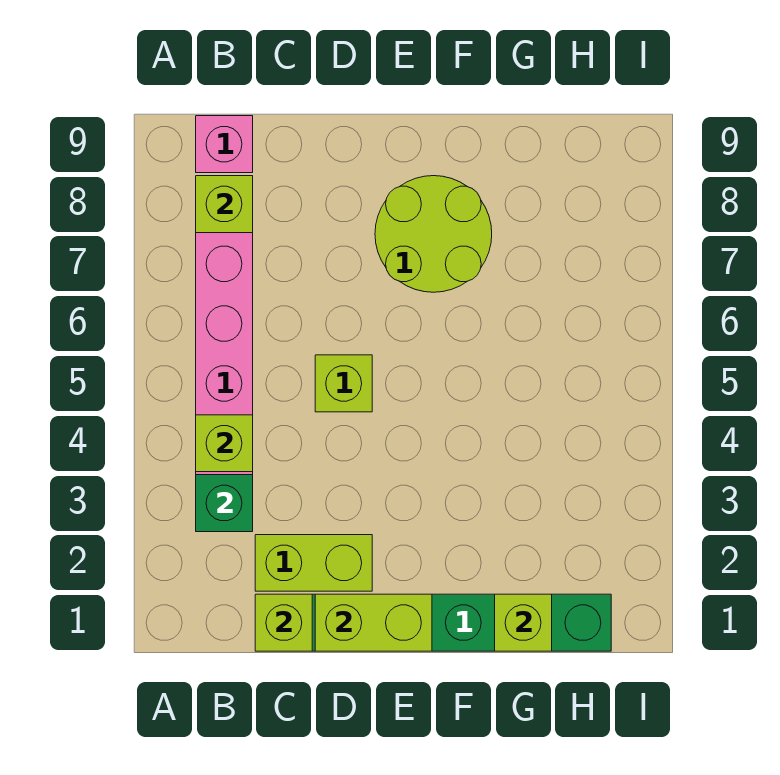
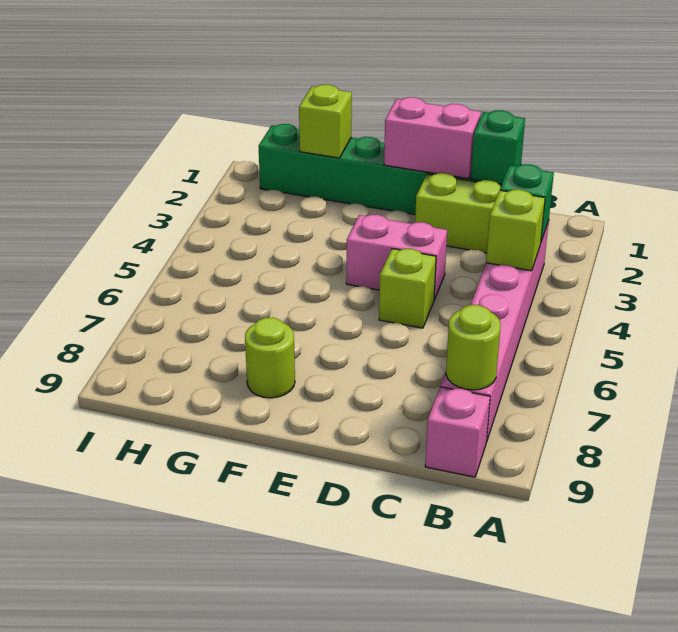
lime 1x1 brick [196,176,253,233] -> lime 1x1 round brick [446,305,501,390]
lime 1x1 brick [255,594,312,651] -> green 1x1 brick [471,110,525,184]
lime 1x2 brick [315,594,432,651] -> pink 1x2 brick [384,97,481,179]
none -> pink 1x2 brick [346,215,447,300]
lime 2x2 round brick [375,176,492,292] -> lime 1x1 round brick [245,318,295,398]

